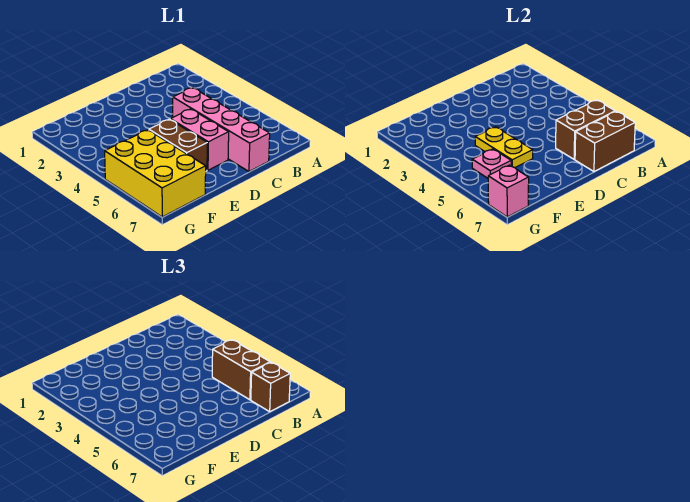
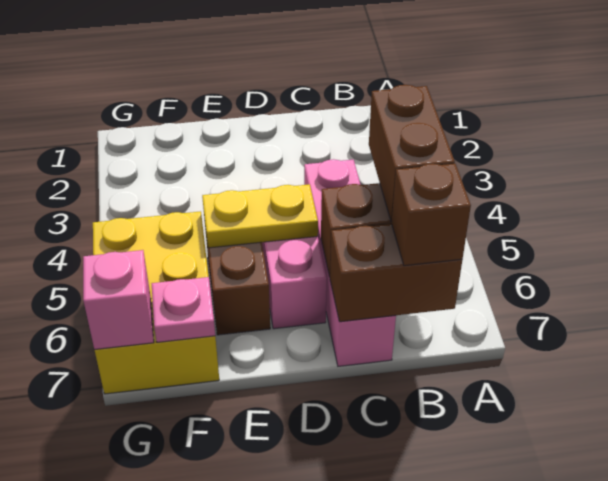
yellow 1x2 plate [475,127,533,168] -> yellow 1x2 plate turned to [202,184,318,248]
pink 1x1 plate [472,149,511,178] -> pink 1x1 plate moved to [152,277,215,342]

